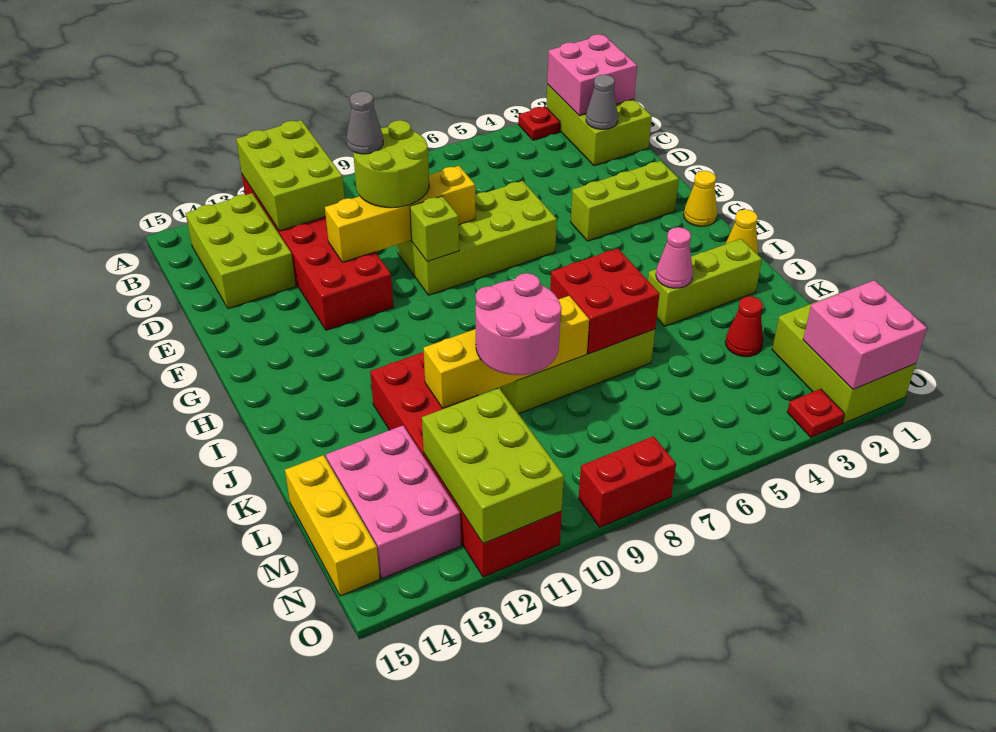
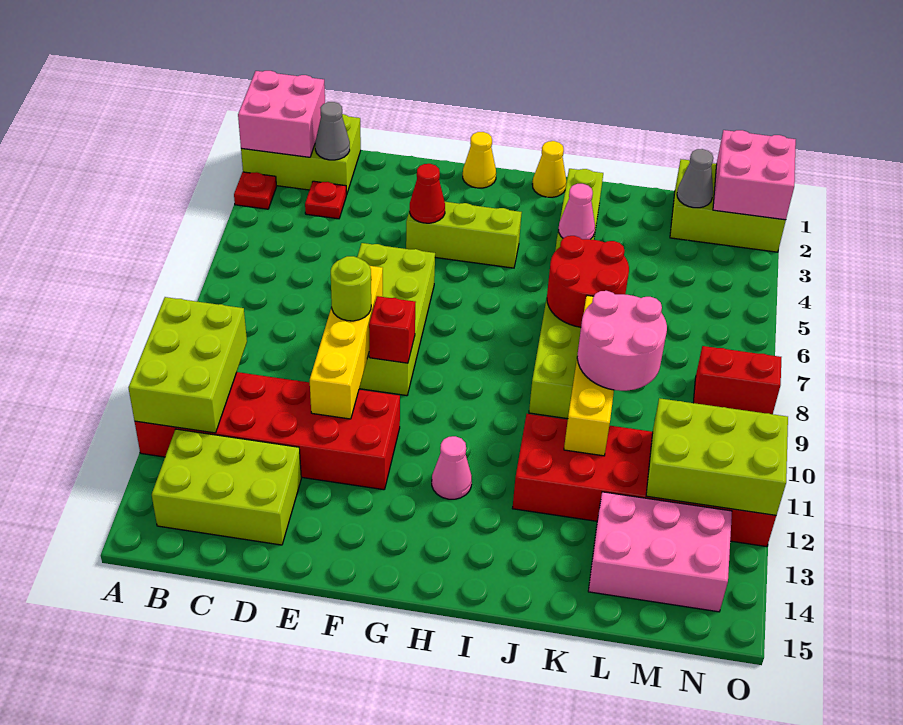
lime 2x3 brick [236,120,345,231] -> lime 2x3 brick turned to [129,297,247,433]
lime 2x2 round brick [353,120,429,208] -> lime 1x1 round brick [331,256,371,321]
grey 1x1 cone [347,91,383,154] -> grey 1x1 cone moved to [677,149,713,208]
lime 1x3 brick [571,161,679,241] -> lime 1x3 brick turned to [406,202,522,268]
lime 1x1 brick [410,196,459,262] -> red 1x1 brick [369,296,415,363]
none -> pink 1x1 cone [432,436,472,499]
red 2x2 brick [550,248,659,354] -> red 2x2 round brick [547,236,629,327]
red 1x1 cone [725,296,763,357] -> red 1x1 cone moved to [410,164,445,223]
yellow 1x3 brick [285,455,380,596] -> none
red 1x1 plate [787,389,845,437] -> red 1x1 plate moved to [305,181,346,219]
red 1x2 brick [579,436,676,527] -> red 1x2 brick turned to [693,346,781,414]

